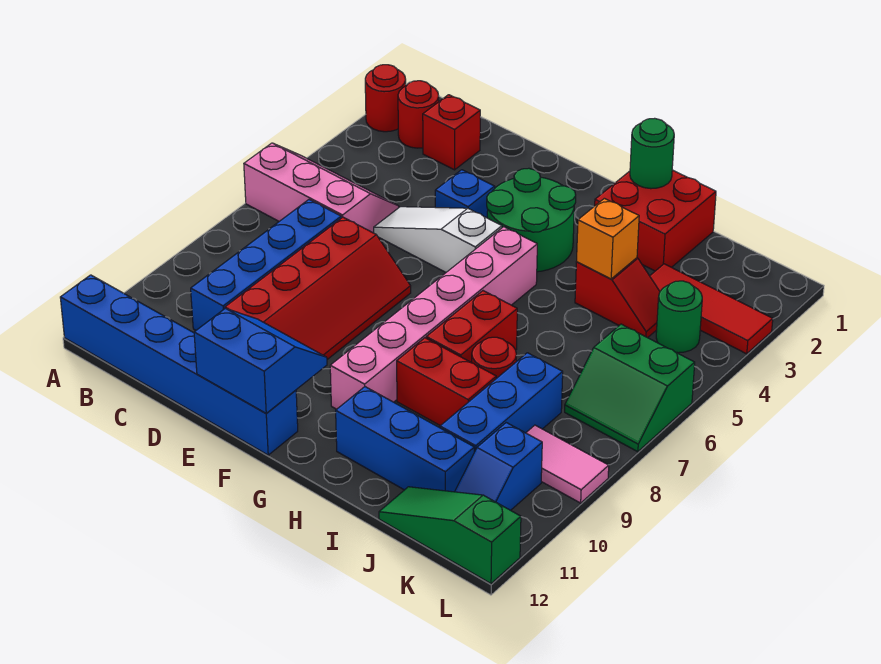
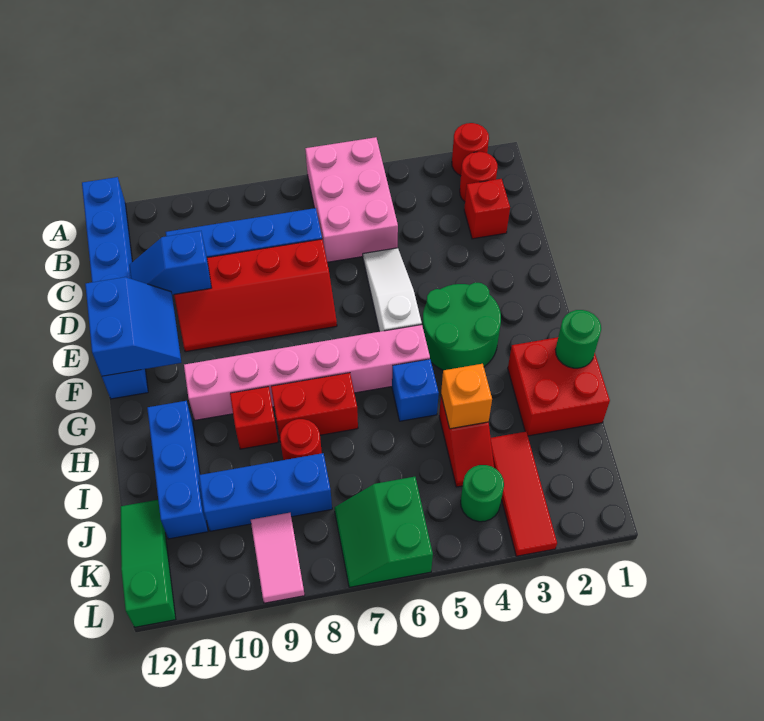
pink 2x3 slope [244,143,399,233] -> pink 2x3 brick [305,137,398,262]
blue 1x1 brick [435,170,495,218] -> blue 1x1 brick moved to [392,359,439,421]
red 1x2 brick [397,338,496,426] -> red 1x1 brick [230,387,278,449]
blue 1x2 slope [455,423,542,510] -> blue 1x2 slope moved to [129,231,211,295]

